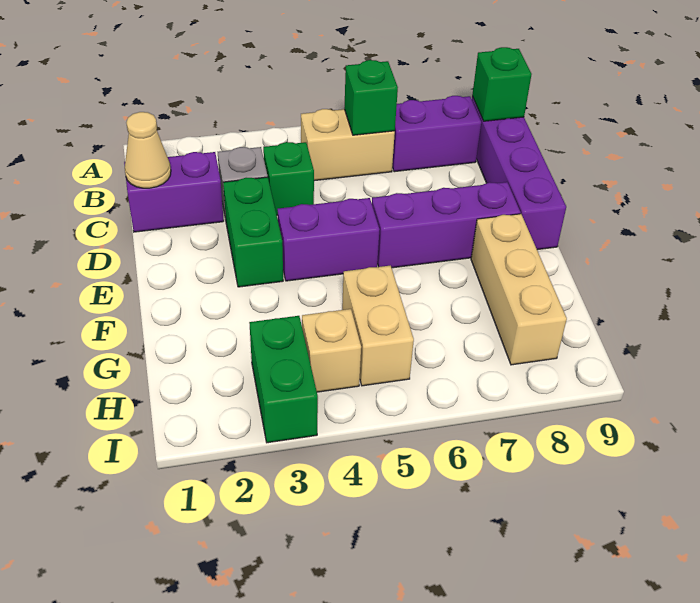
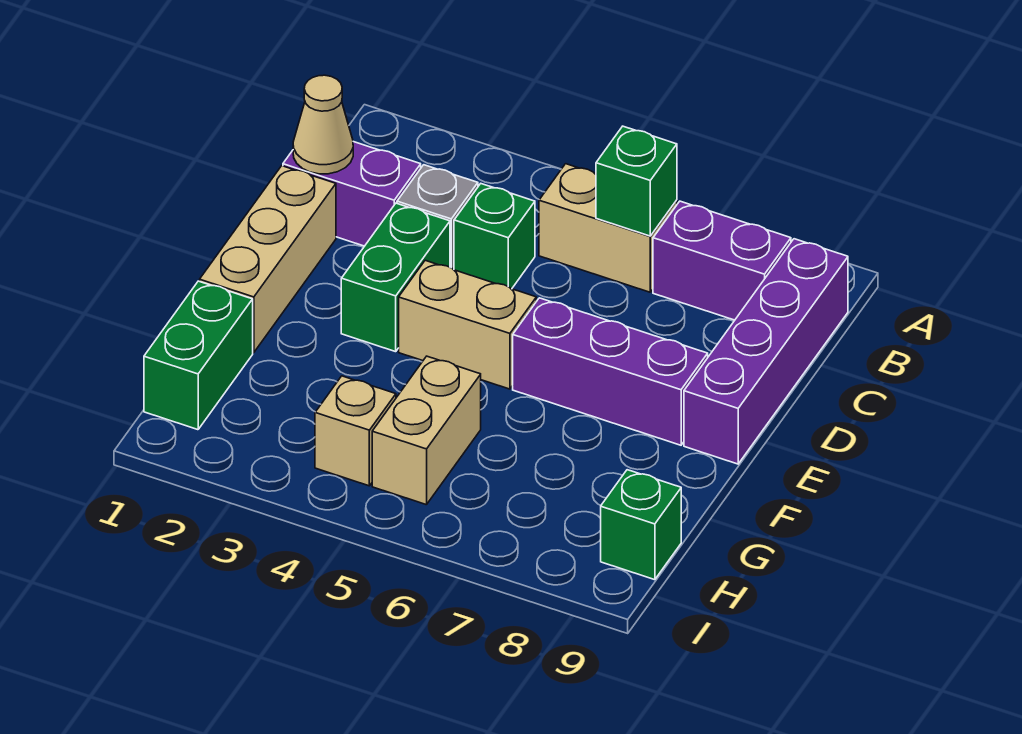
green 1x1 brick [472,47,532,121] -> green 1x1 brick moved to [601,470,681,580]
purple 1x2 brick [277,198,380,281] -> tan 1x2 brick [399,261,536,389]
tan 1x3 brick [471,214,567,365] -> tan 1x3 brick moved to [200,166,336,353]
green 1x2 brick [249,316,318,443] -> green 1x2 brick moved to [144,281,253,430]

